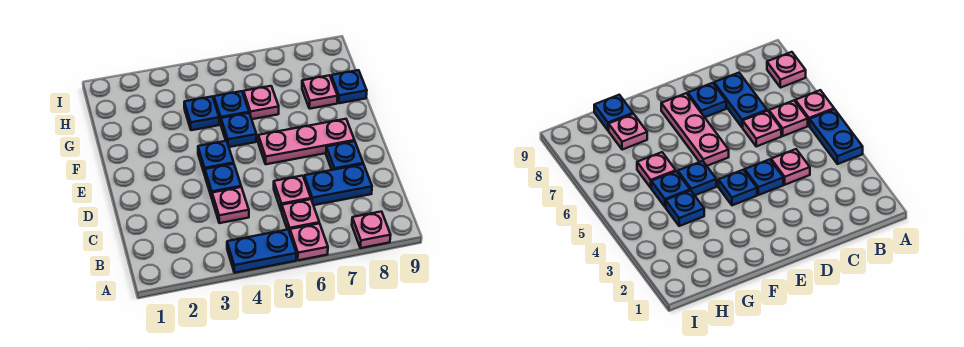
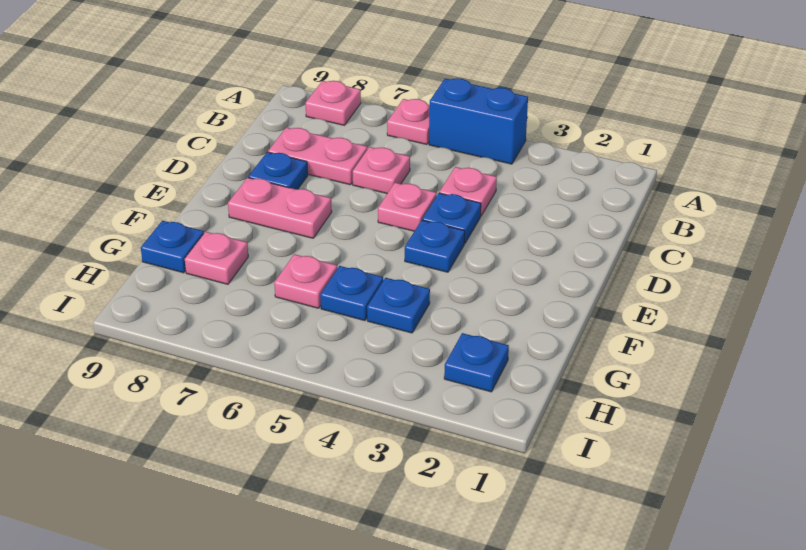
blue 1x2 plate [227,230,296,273] -> blue 1x2 brick [429,78,528,164]
pink 1x1 plate [282,199,319,232] -> pink 1x1 plate moved to [378,183,437,231]
blue 1x2 plate [304,164,372,205] -> pink 1x2 plate [268,127,367,185]
pink 1x3 plate [258,119,355,164] -> pink 1x2 plate [228,178,332,238]
blue 1x1 plate [221,113,257,147] -> blue 1x1 plate moved to [444,333,509,392]

